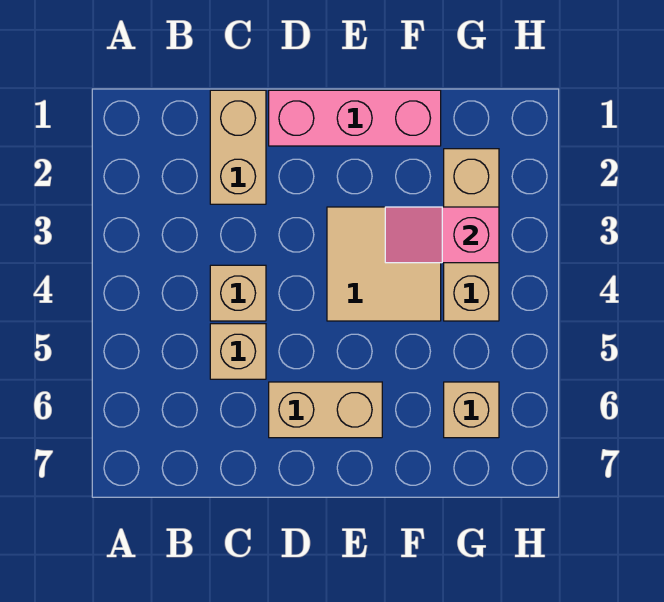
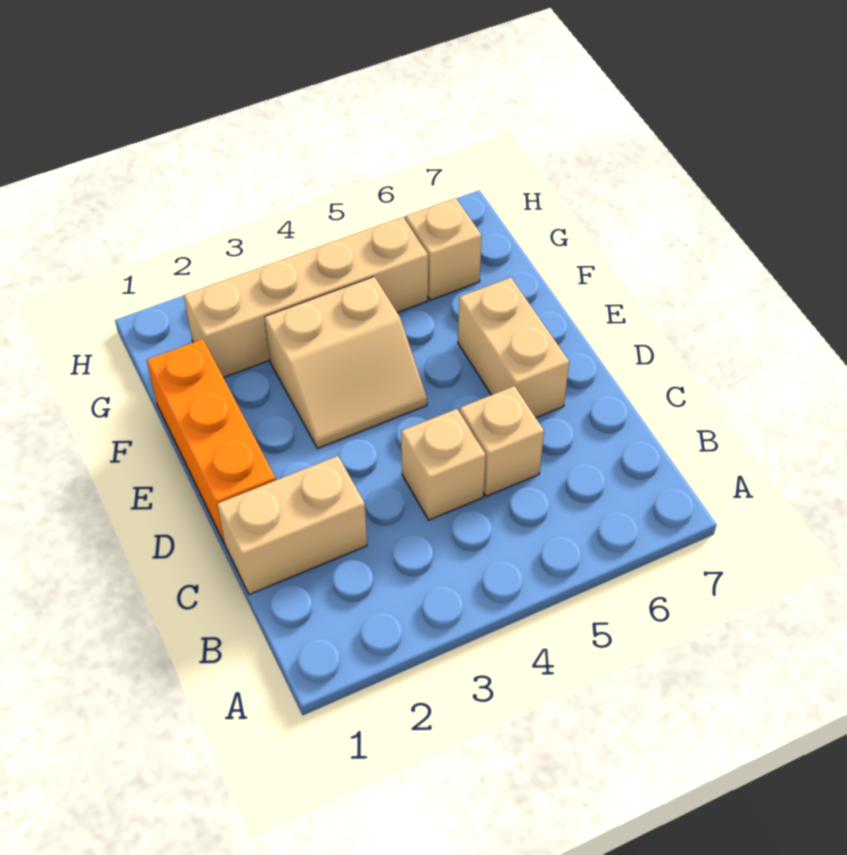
pink 1x3 brick [269,90,441,146] -> orange 1x3 brick [147,339,276,543]
tan 2x2 tile [327,207,441,321] -> tan 2x2 slope [264,277,427,448]
pink 1x2 slope [385,207,499,263] -> none
tan 1x3 brick [444,149,499,321] -> tan 1x4 brick [184,217,428,378]

